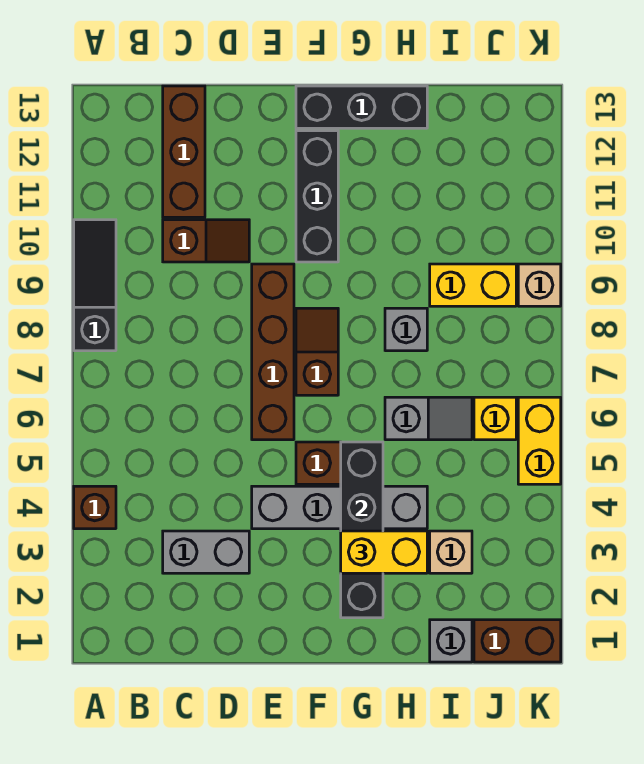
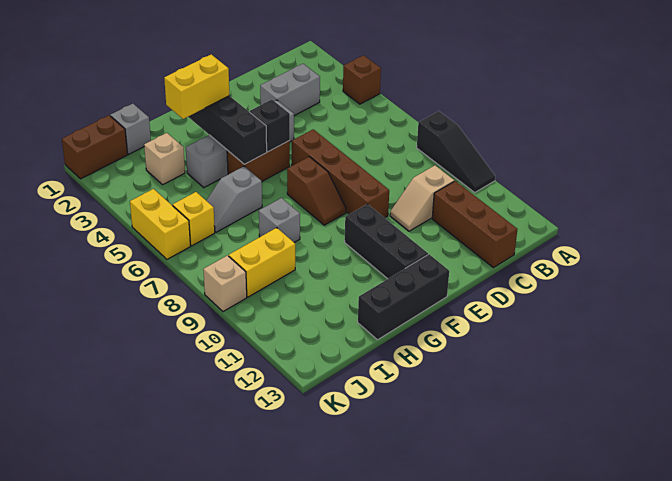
brown 1x2 slope [163,220,249,262] -> tan 1x2 slope [390,166,454,231]
none -> black 1x1 brick [250,100,290,152]

